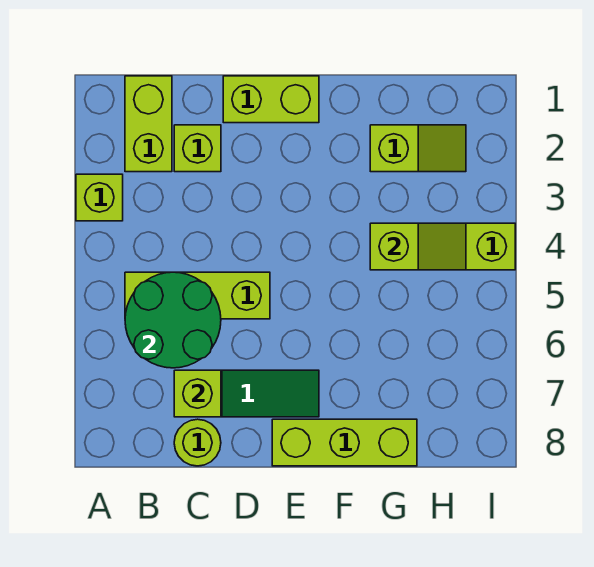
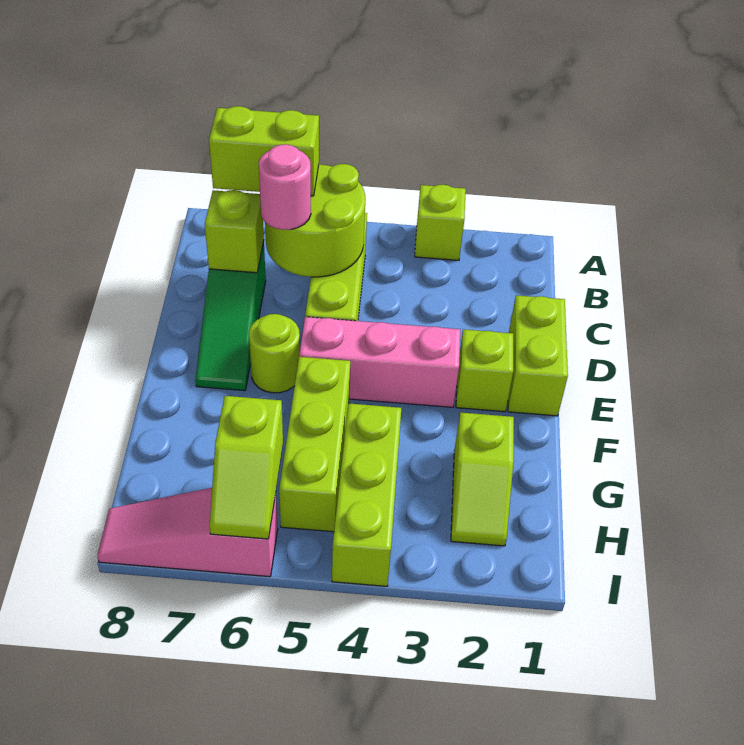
lime 1x2 brick [125,76,172,172] -> lime 1x2 brick moved to [209,106,319,196]
green 2x2 round brick [125,272,221,368] -> lime 2x2 round brick [265,164,365,277]
lime 1x1 brick [174,125,221,172] -> lime 1x1 brick moved to [456,329,513,412]
none -> pink 1x1 round brick [259,144,311,230]
lime 1x1 round brick [174,419,221,466] -> lime 1x1 round brick moved to [249,314,300,393]
none -> pink 1x3 brick [299,317,460,407]
lime 1x3 brick [272,419,417,466] -> lime 1x3 brick moved to [279,357,350,532]
lime 1x2 slope [370,223,466,270] -> lime 1x2 slope moved to [210,396,283,539]
none -> pink 1x3 slope [97,488,278,577]

